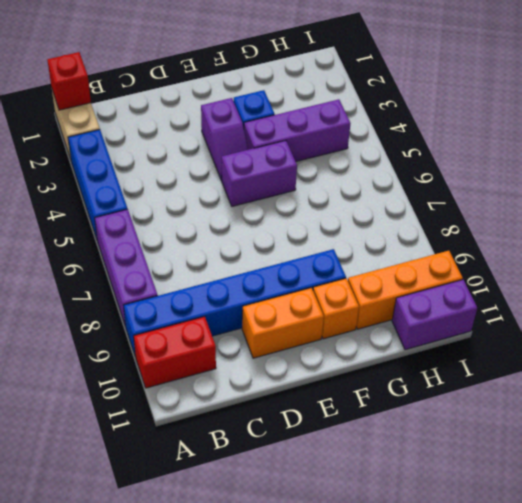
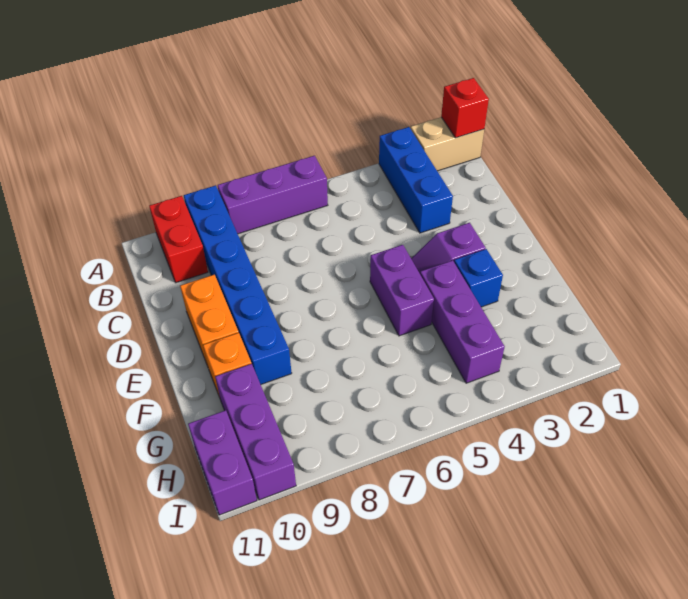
blue 1x3 brick [68,130,127,239] -> blue 1x3 brick turned to [379,127,453,233]
orange 1x3 brick [348,251,463,329] -> purple 1x3 brick [215,364,296,500]

